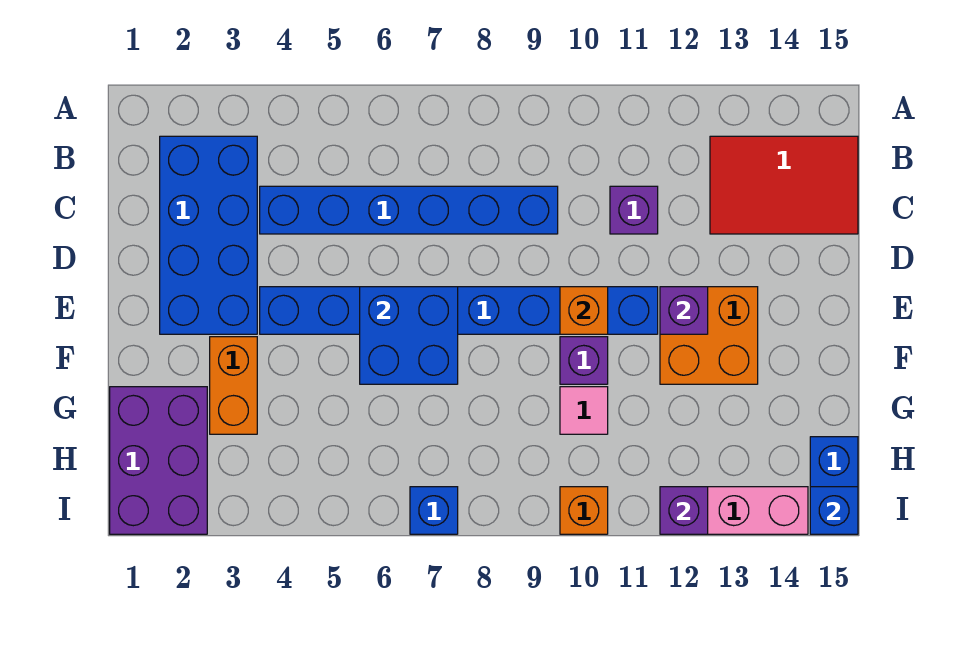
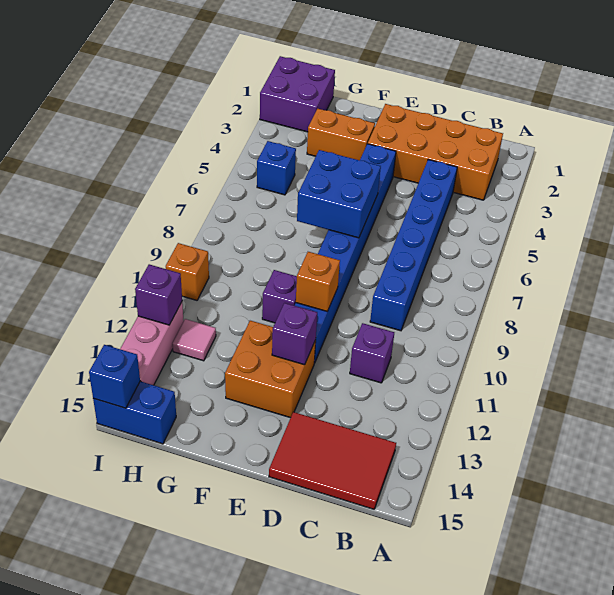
blue 2x4 brick [160,136,257,334] -> orange 2x4 brick [368,104,503,200]
red 2x3 tile [710,136,858,234] -> red 2x3 tile turned to [269,412,396,509]
purple 2x3 brick [110,387,207,534] -> purple 2x2 brick [260,56,335,132]
pink 1x1 tile [560,387,608,434] -> pink 1x1 tile moved to [172,319,216,361]
blue 1x1 brick [410,487,458,534] -> blue 1x1 brick moved to [257,141,296,195]

